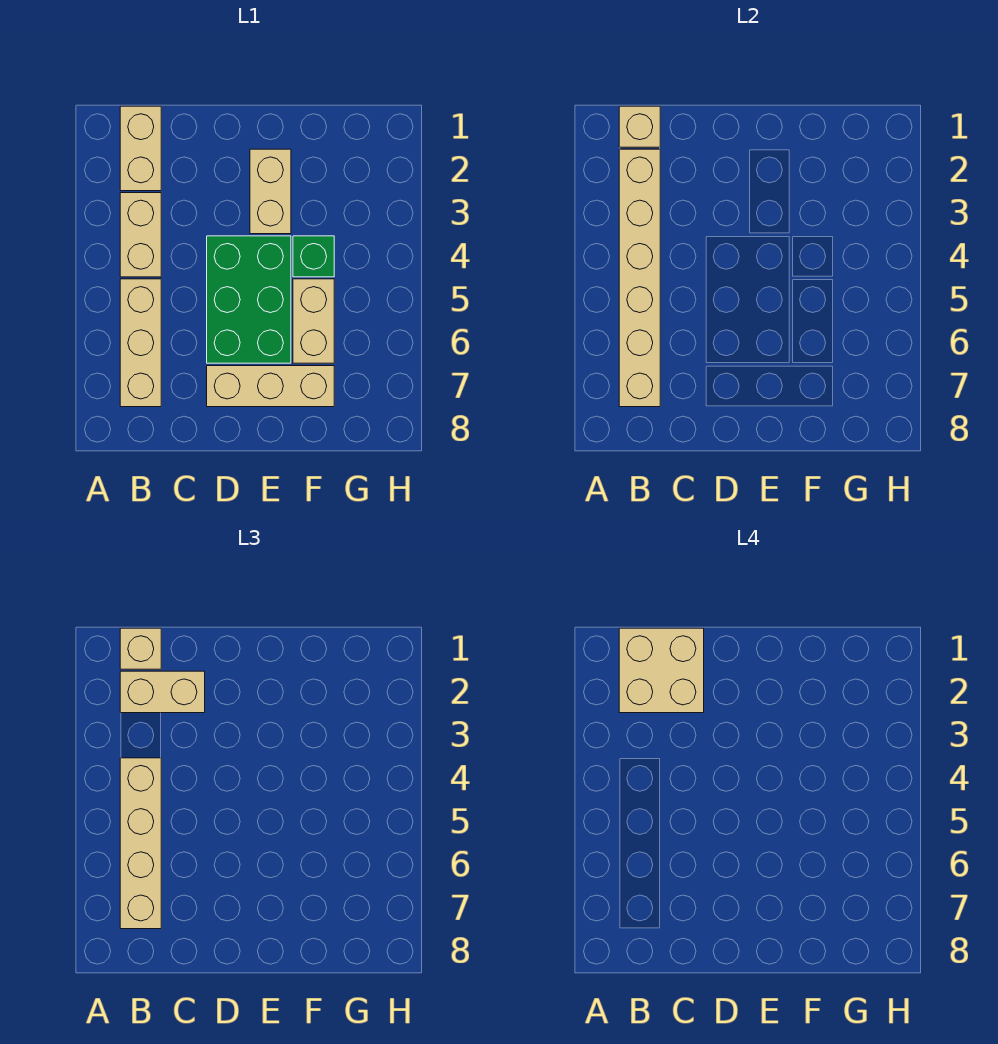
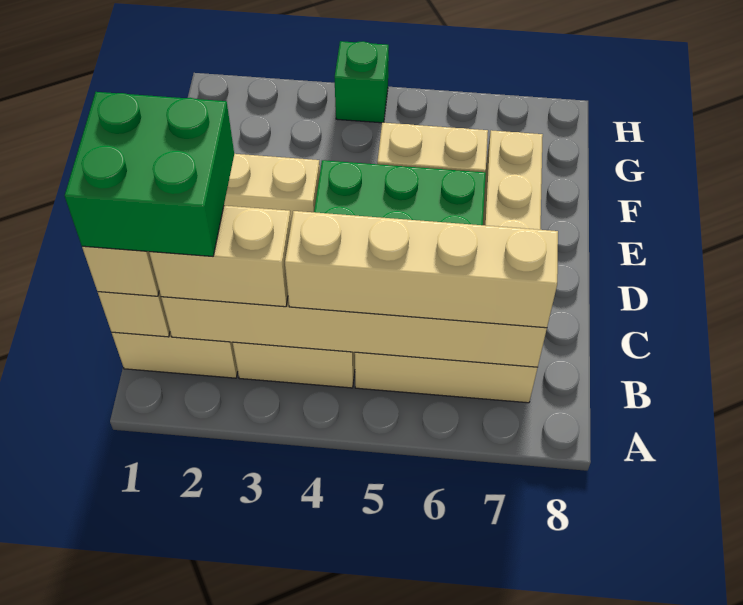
tan 2x2 brick [619,628,704,713] -> green 2x2 brick [65,92,234,256]
tan 1x2 brick [120,671,205,713] -> tan 1x2 brick turned to [149,206,291,307]
green 1x1 brick [293,236,334,277] -> green 1x1 brick moved to [334,41,389,123]

